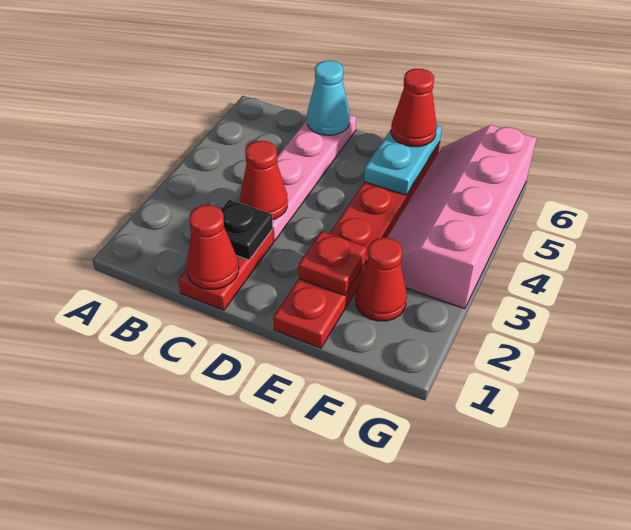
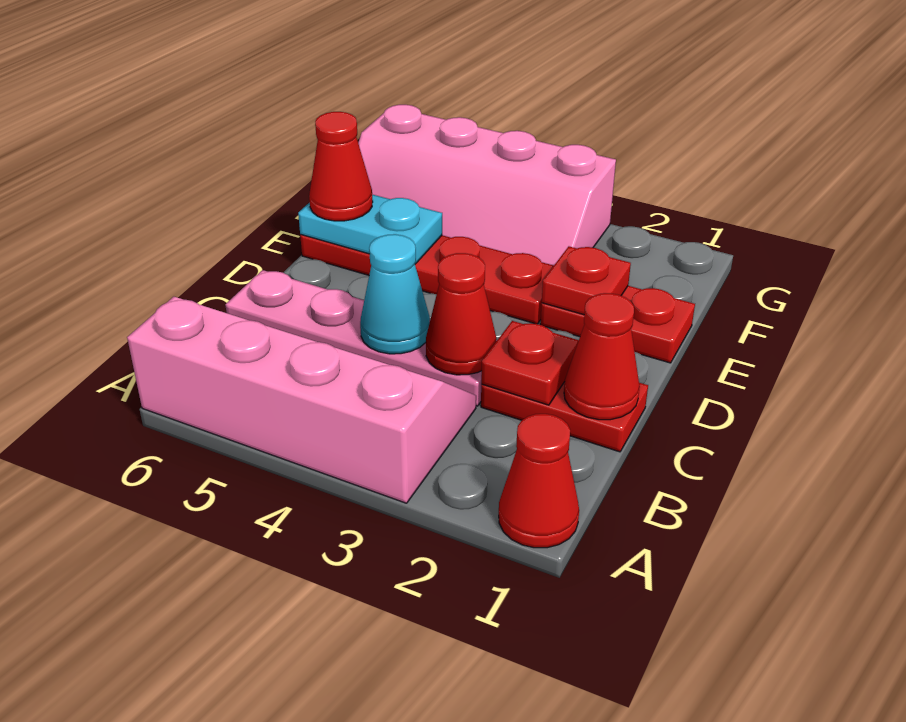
none -> pink 2x4 slope [127,297,476,503]
black 1x1 plate [221,200,273,260] -> red 1x1 plate [481,321,579,405]
cyan 1x1 cone [307,61,350,135] -> cyan 1x1 cone moved to [360,234,430,354]
red 1x1 cone [355,238,407,321] -> red 1x1 cone moved to [499,414,579,548]

